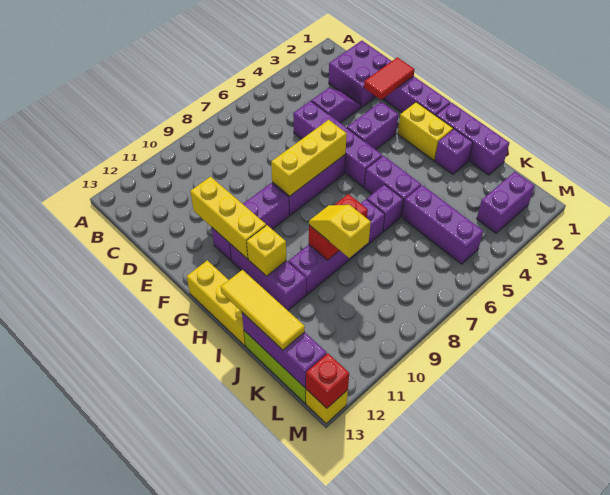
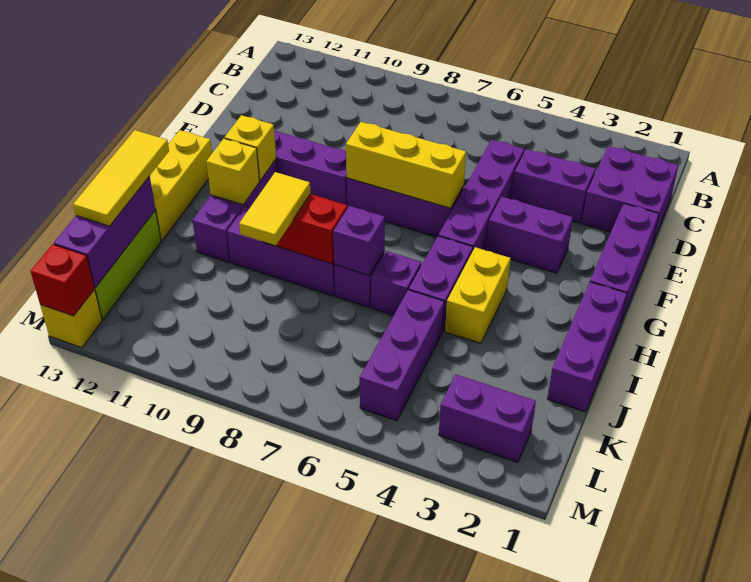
purple 1x2 slope [311,88,361,123] -> purple 1x2 brick [512,149,595,223]
red 1x2 tile [364,57,415,100] -> none
yellow 1x3 brick [190,177,266,259] -> yellow 1x1 brick [225,115,276,180]
yellow 1x2 brick [398,102,453,161] -> yellow 1x2 brick moved to [445,247,511,343]
purple 1x1 brick [435,129,473,174] -> purple 1x1 brick moved to [333,206,385,275]
yellow 1x2 slope [309,205,371,258] -> yellow 1x2 tile [239,172,311,246]

